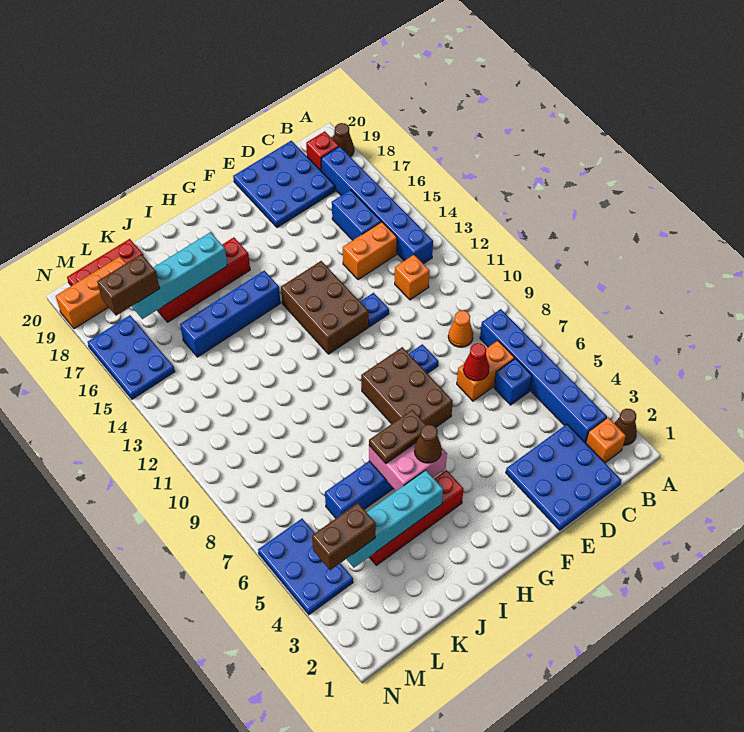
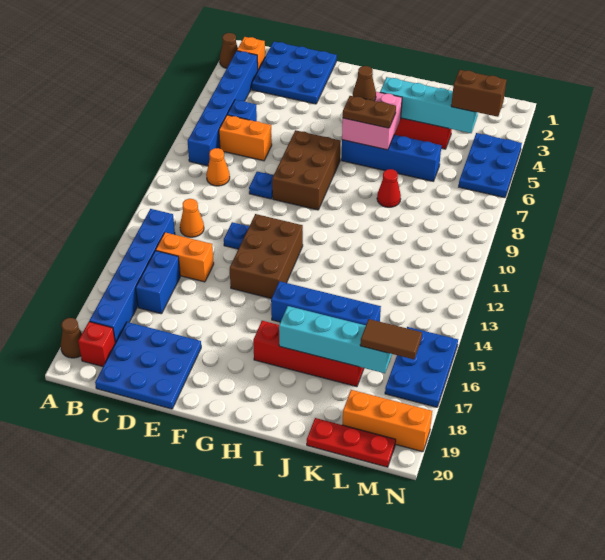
orange 1x1 brick [395,255,430,300] -> orange 1x1 cone [180,199,204,237]
red 1x1 cone [463,343,489,381] -> red 1x1 cone moved to [377,169,401,207]
brown 1x2 brick [97,254,160,316] -> brown 1x2 tile [360,319,422,359]

